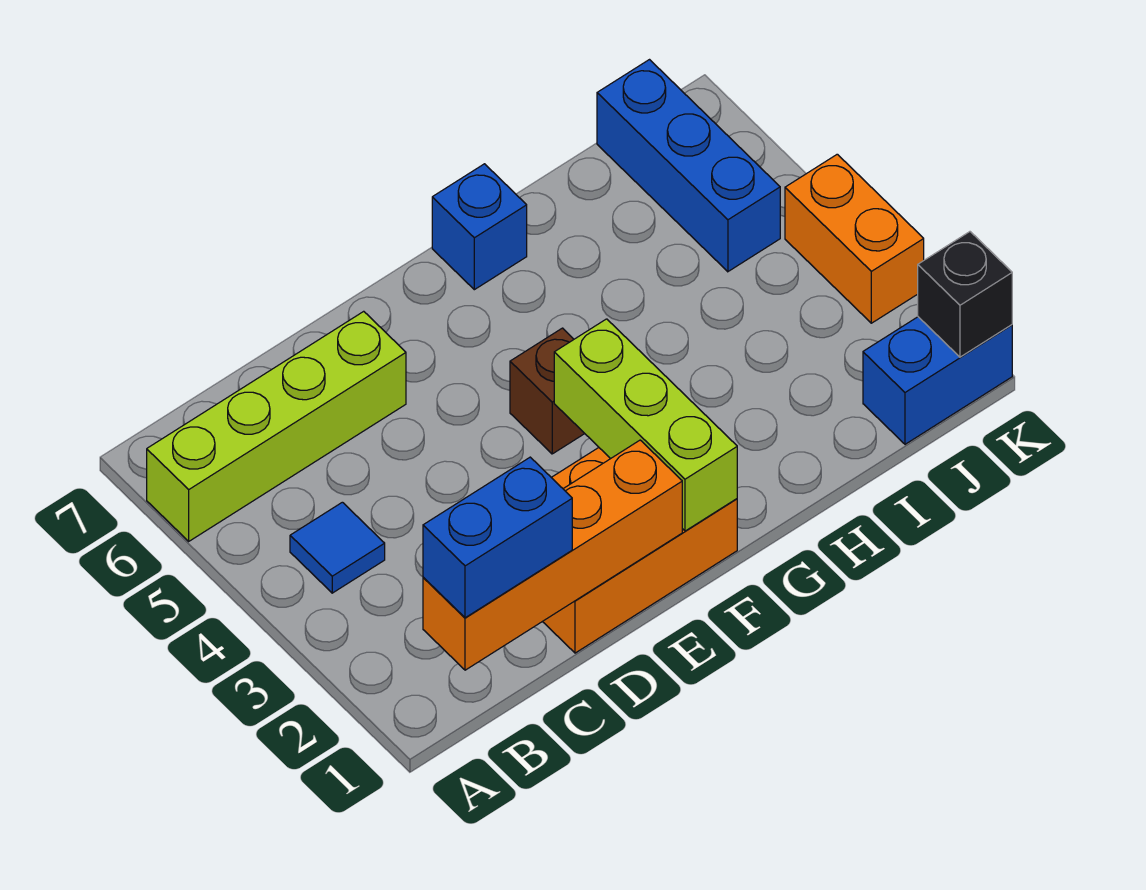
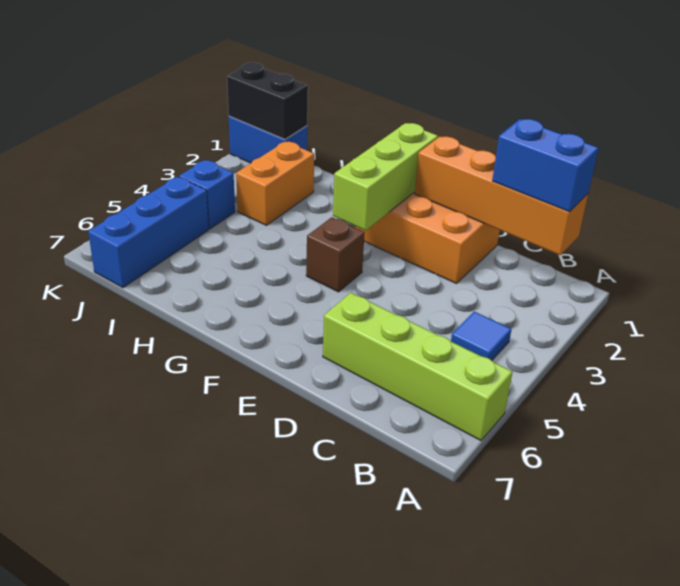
blue 1x1 brick [432,164,527,290] -> blue 1x1 brick moved to [179,160,235,229]
black 1x1 brick [918,232,1012,357] -> black 1x2 brick [227,62,308,140]
orange 1x2 brick [785,154,924,323] -> orange 1x2 brick moved to [236,141,314,225]

